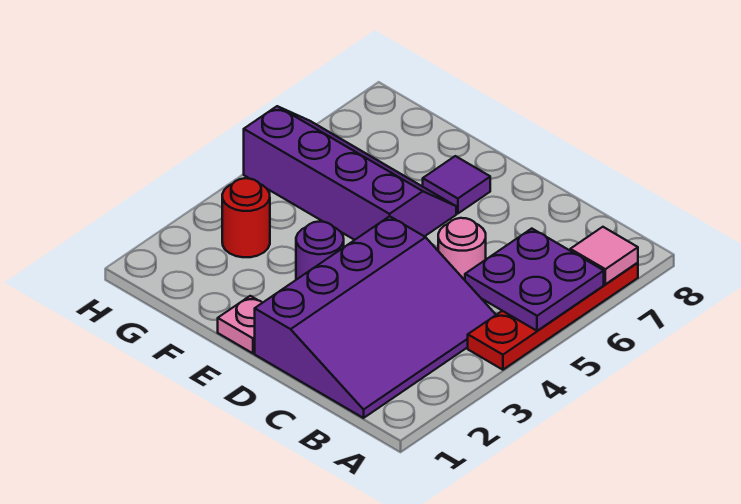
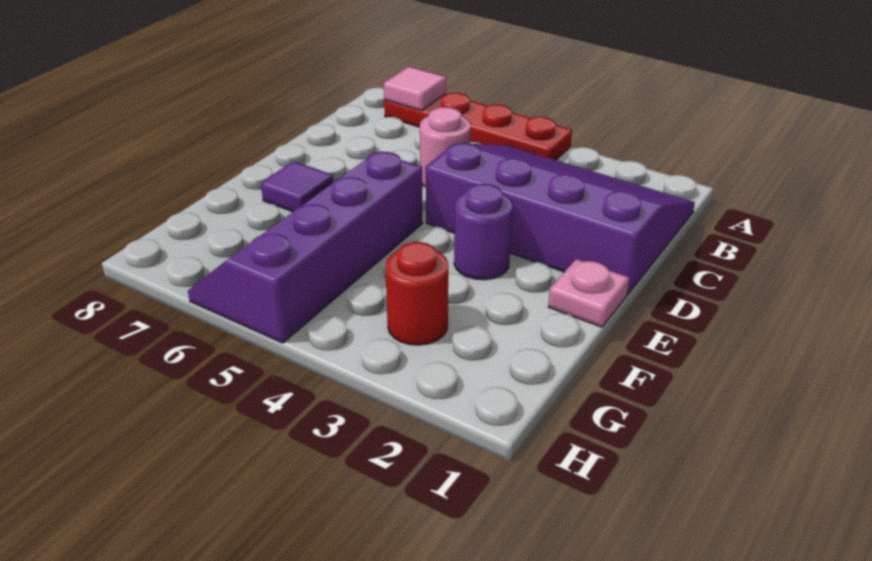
purple 2x2 plate [465,229,604,331] -> none

